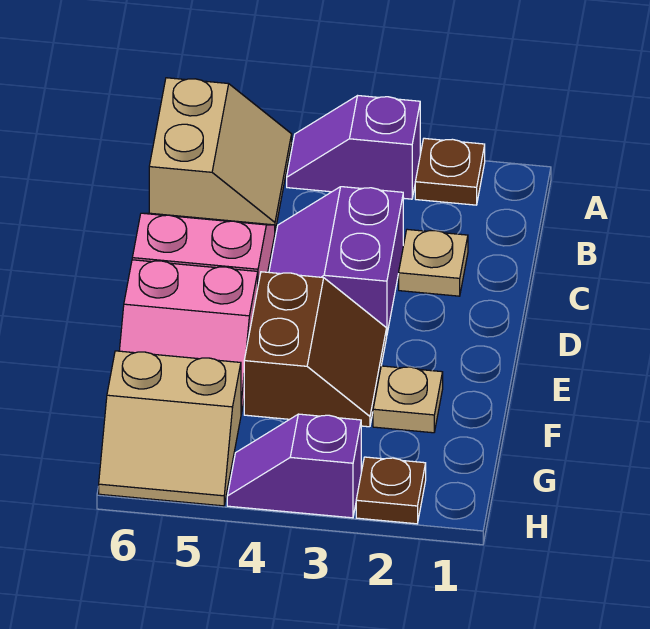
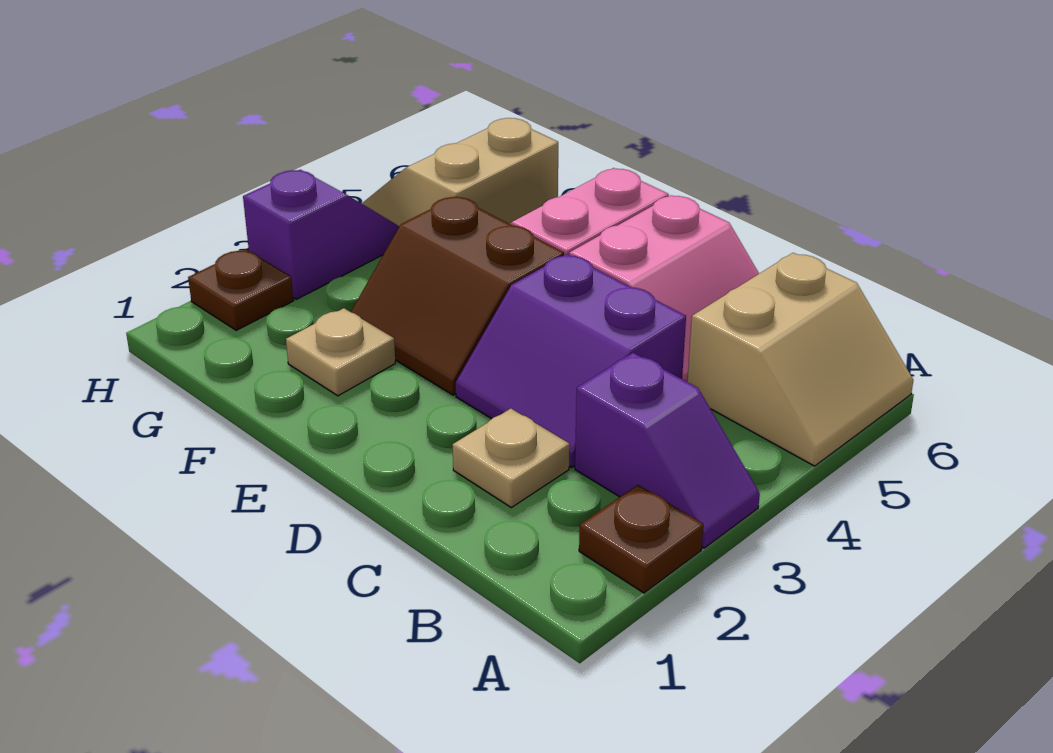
purple 1x2 slope [287,96,420,199] -> purple 1x2 slope turned to [575,353,760,548]
tan 2x2 slope [149,78,292,230] -> tan 2x2 slope turned to [688,253,913,466]
purple 2x2 slope [269,187,403,333] -> purple 2x2 slope turned to [456,254,686,468]

